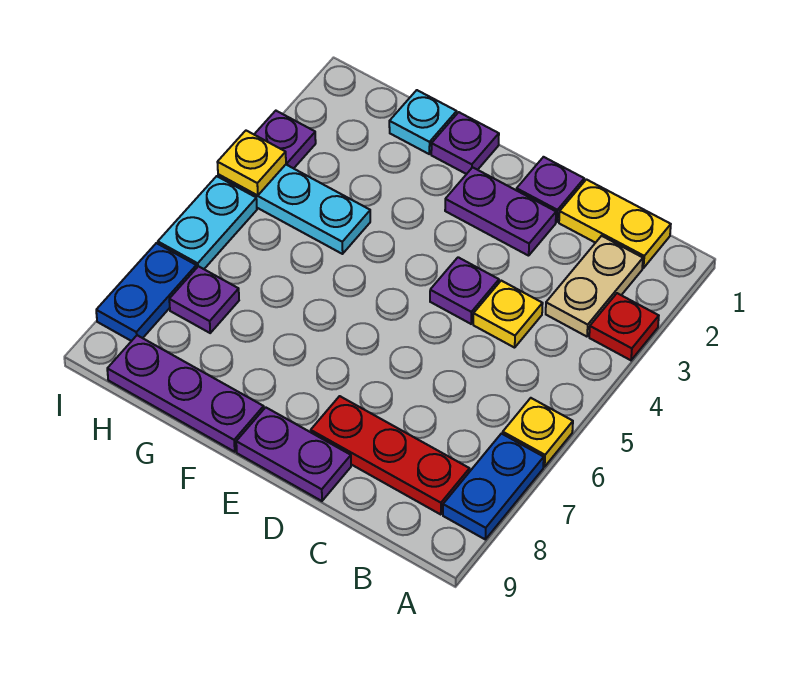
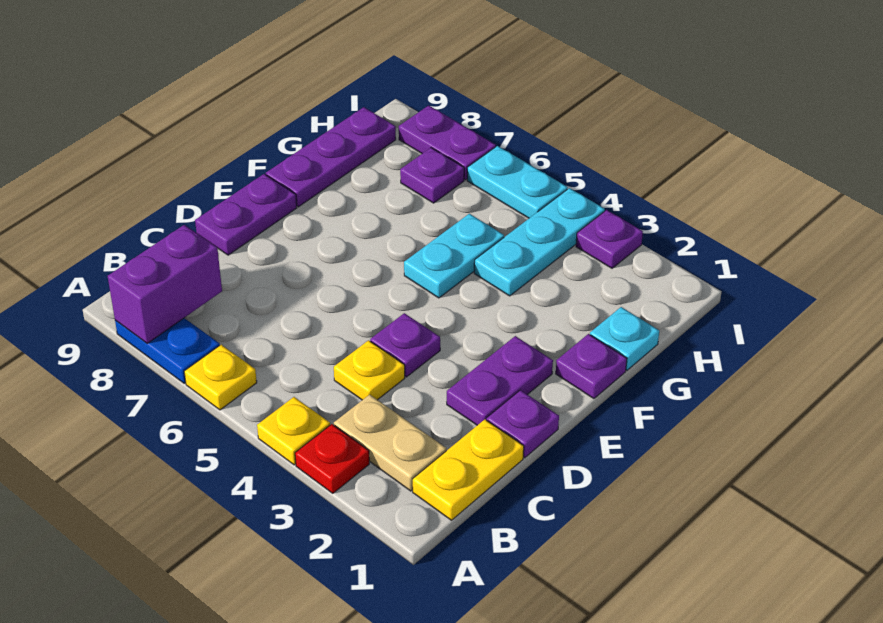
none -> purple 1x2 brick [108,225,222,343]
red 1x3 plate [311,396,469,514] -> none
none -> cyan 1x2 plate [404,214,504,298]
yellow 1x1 plate [217,131,286,195] -> yellow 1x1 plate moved to [257,397,330,465]
blue 1x2 plate [96,243,196,341] -> purple 1x2 plate [399,106,496,180]

